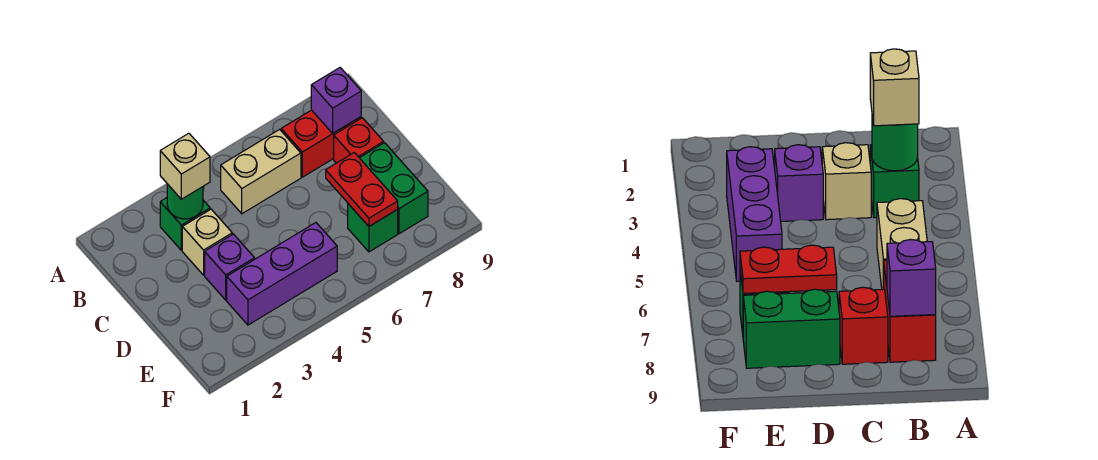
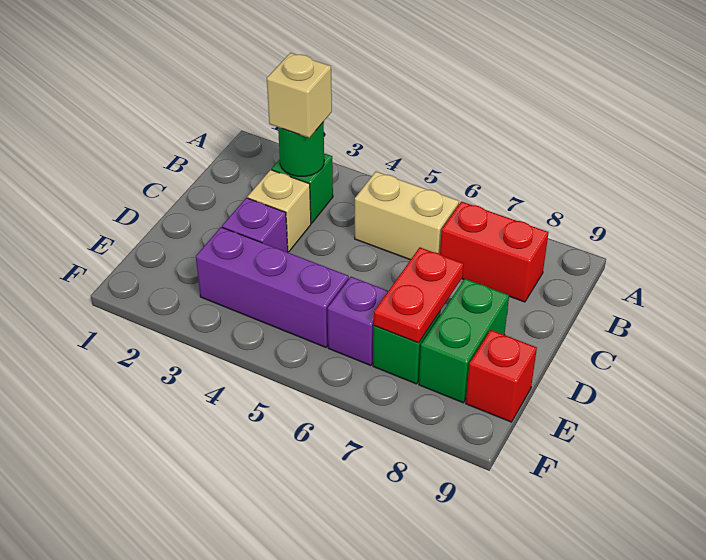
purple 1x1 brick [311,68,361,133] -> purple 1x1 brick moved to [328,277,388,366]
red 1x1 brick [334,118,384,163] -> red 1x1 brick moved to [466,330,537,422]

